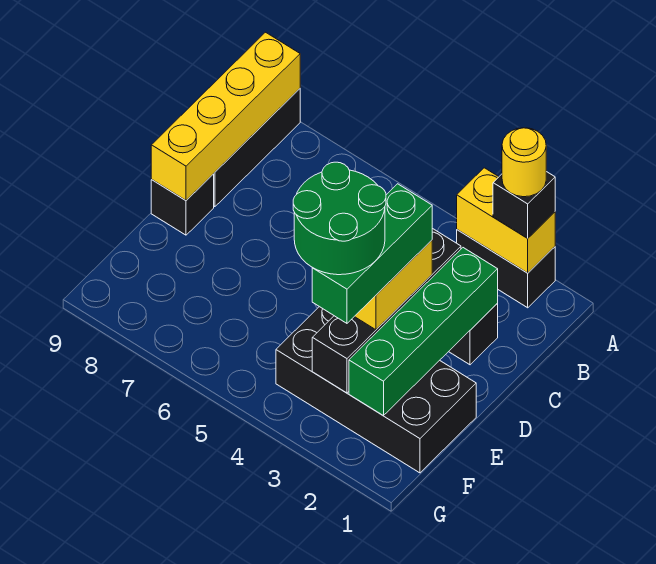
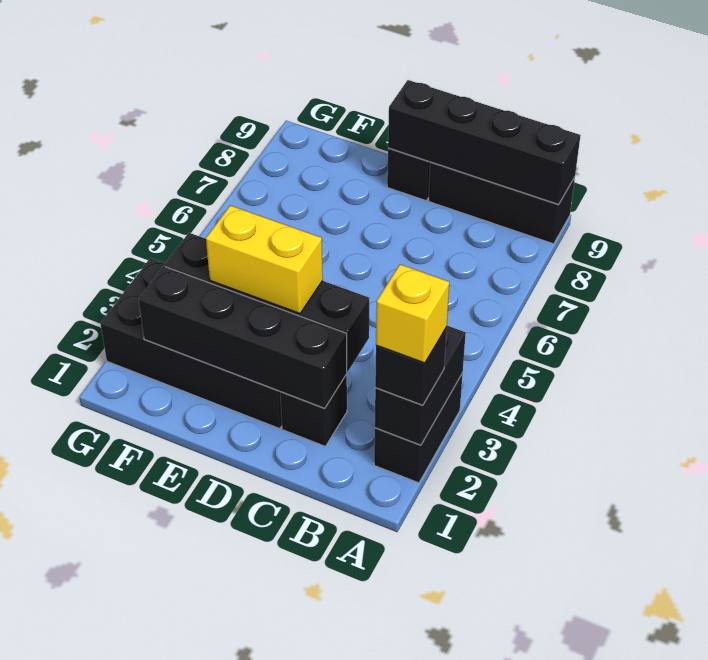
yellow 1x2 brick [457,168,555,273] -> black 1x2 brick [375,326,466,445]
yellow 1x1 round brick [502,128,546,197] -> yellow 1x1 brick [376,264,449,363]
yellow 1x4 brick [151,32,300,200] -> black 1x4 brick [388,80,580,204]
green 1x4 brick [349,248,498,416] -> black 1x4 brick [139,266,347,408]
green 1x3 brick [312,184,432,323] -> none
black 2x4 brick [276,307,476,473] -> black 2x4 brick turned to [100,258,282,429]
green 2x2 round brick [293,162,386,275] -> none

